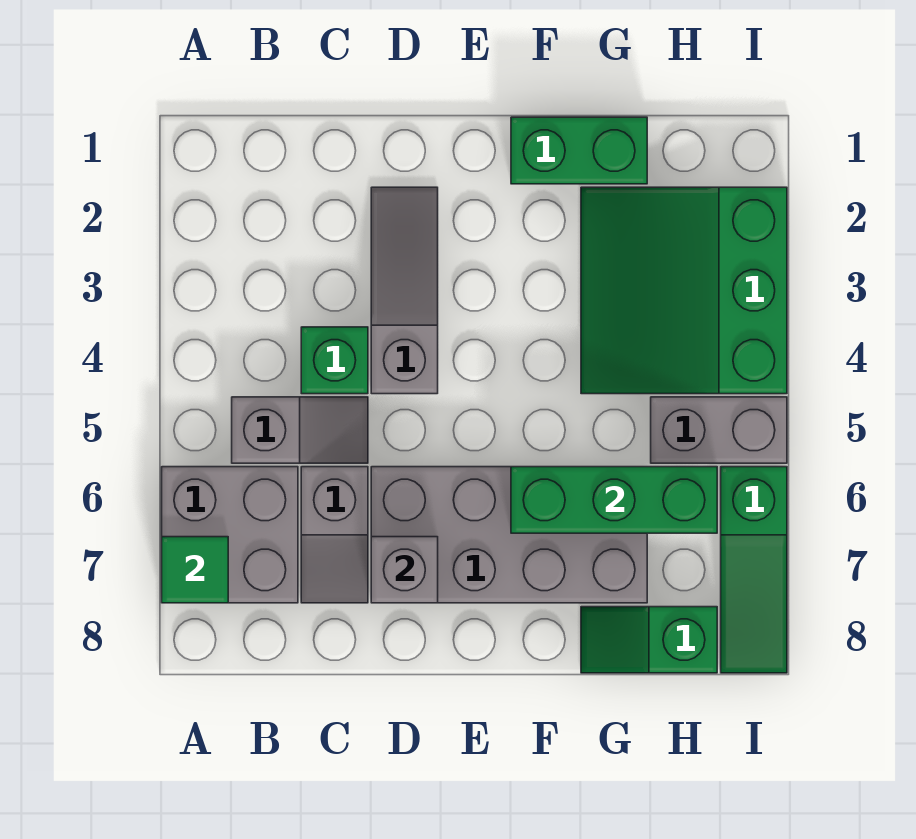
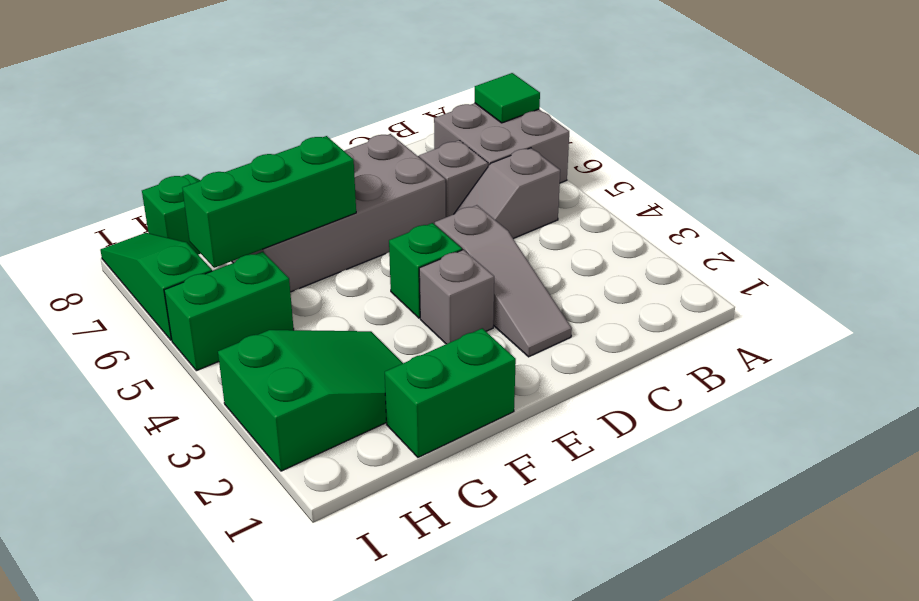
green 1x1 brick [301,327,368,394] -> green 1x1 brick moved to [389,223,462,318]
grey 1x1 brick [371,537,438,603] -> grey 1x1 brick moved to [419,250,494,344]
green 3x3 slope [581,187,787,394] -> green 2x3 slope [218,330,403,471]
grey 1x2 brick [651,397,787,463] -> green 1x2 brick [164,252,294,371]

